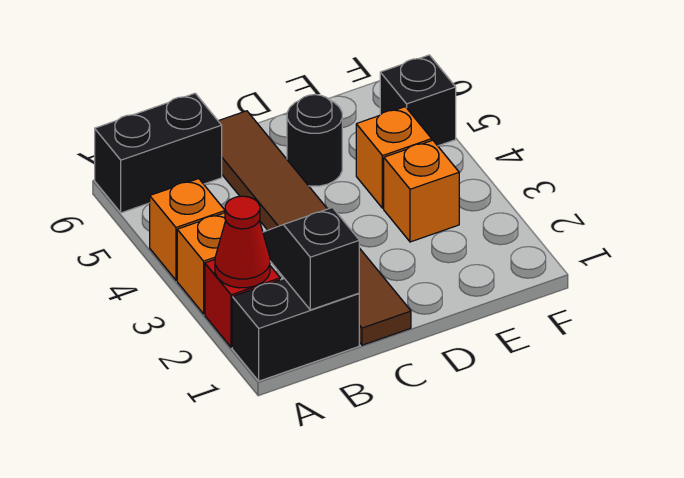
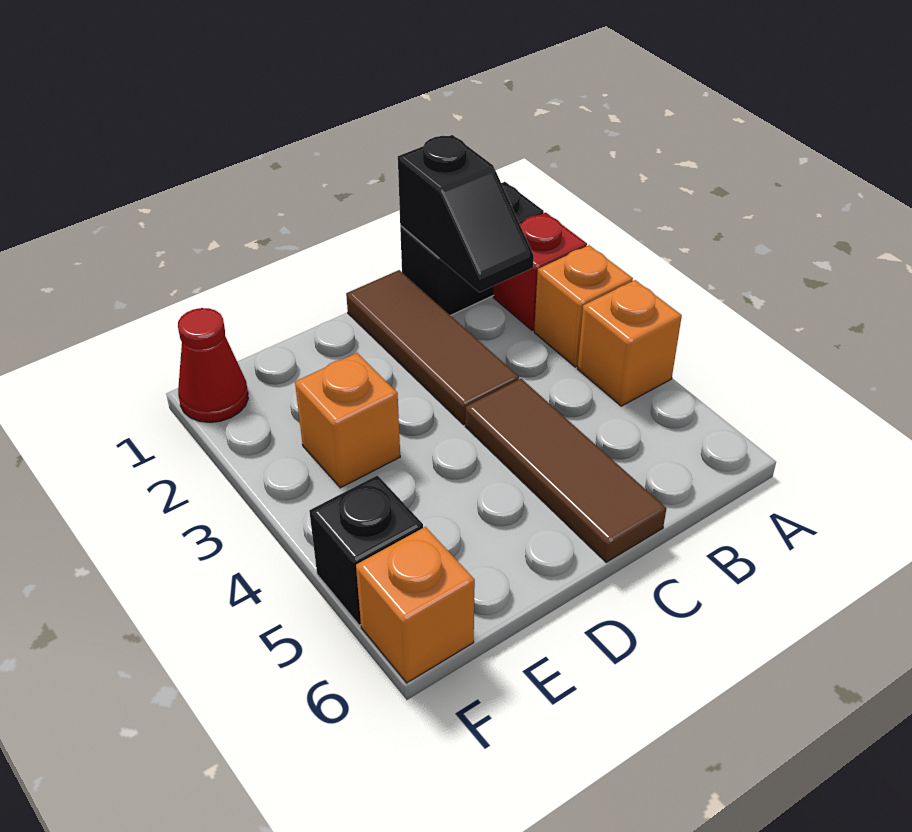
red 1x1 cone [215,196,270,288] -> red 1x1 cone moved to [178,308,248,423]
black 1x2 brick [95,93,222,213] -> none
black 1x1 round brick [287,95,342,186] -> none
orange 1x1 brick [356,107,432,208] -> orange 1x1 brick moved to [356,527,475,683]

